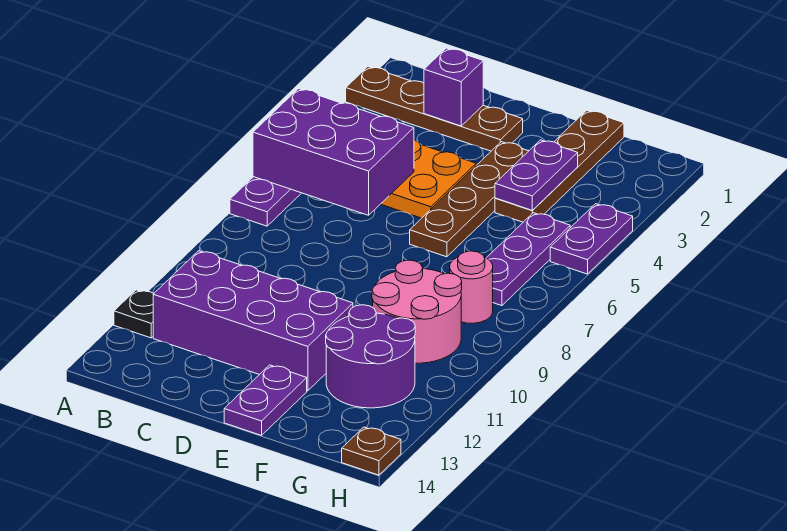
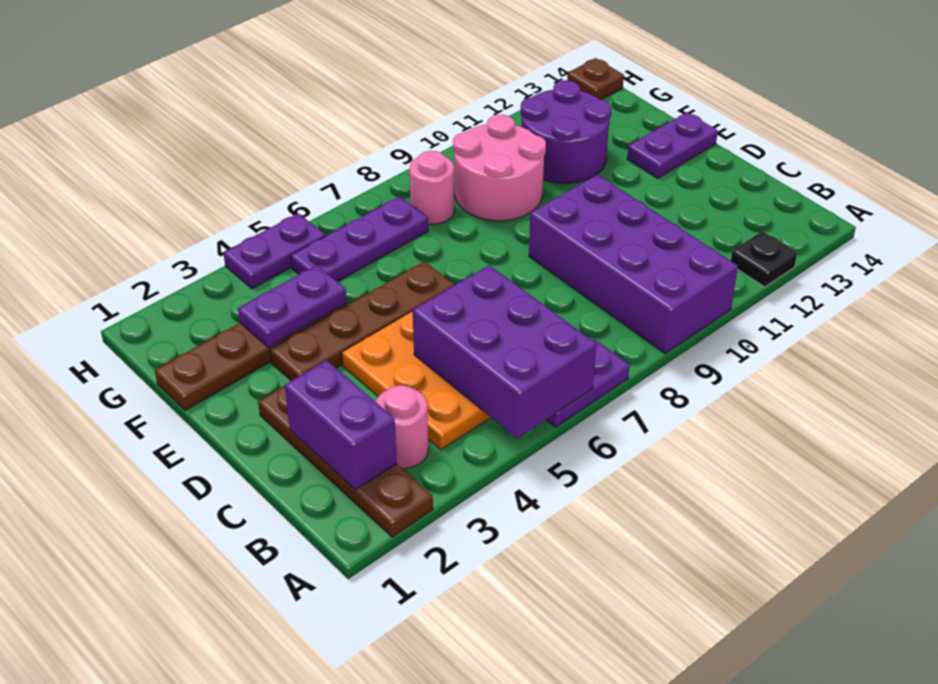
none -> pink 1x1 round brick [375,385,428,469]
purple 2x4 brick [153,251,353,391] -> purple 2x4 brick moved to [529,174,738,354]
purple 1x1 brick [424,48,483,126] -> purple 1x2 brick [285,360,397,490]

